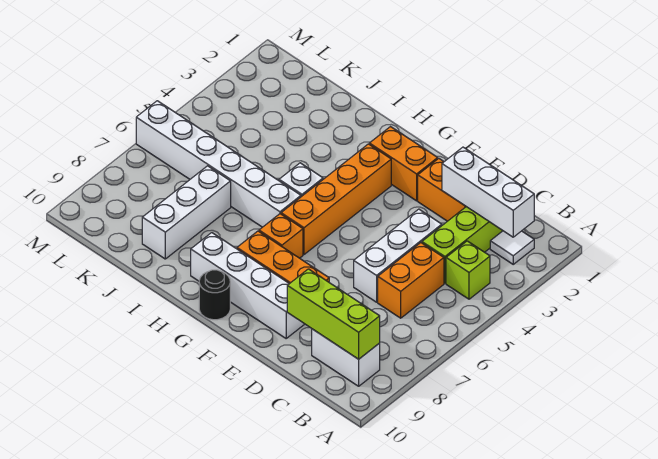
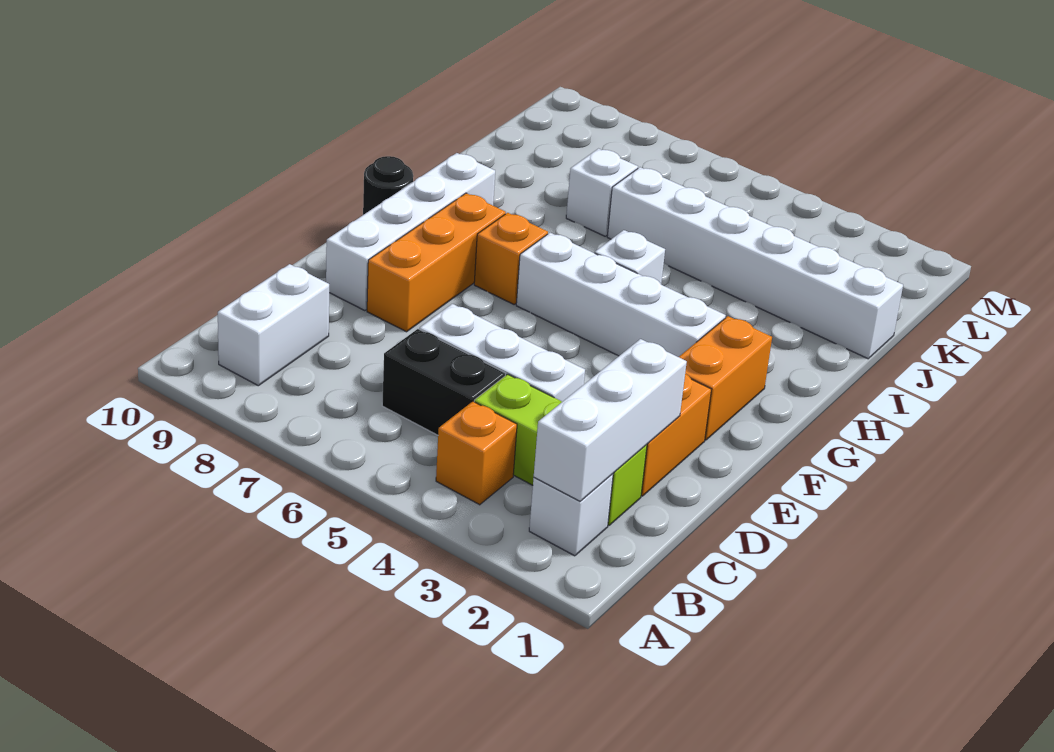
white 1x1 tile [490,231,534,264] -> white 1x1 brick [529,474,613,556]
lime 1x1 brick [446,241,490,299] -> orange 1x1 brick [436,401,517,505]
lime 1x3 brick [287,269,380,359] -> none
orange 1x2 brick [378,243,444,318] -> black 1x2 brick [382,329,505,435]
orange 1x4 brick [281,144,391,254] -> white 1x4 brick [516,233,726,357]
white 1x6 brick [136,101,301,227] -> white 1x6 brick turned to [607,167,903,359]
white 1x3 brick [142,166,231,259] -> white 1x1 brick [566,149,638,236]

